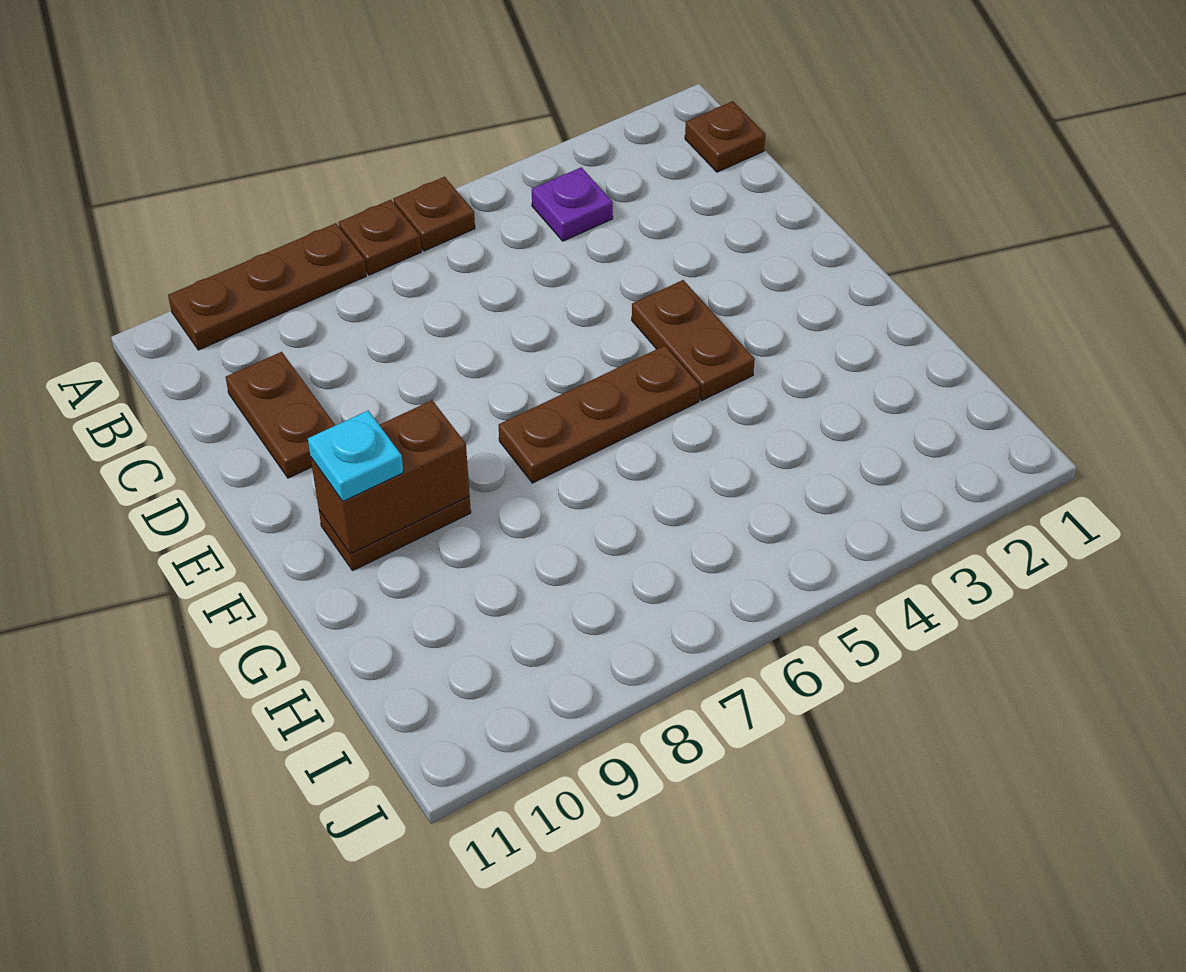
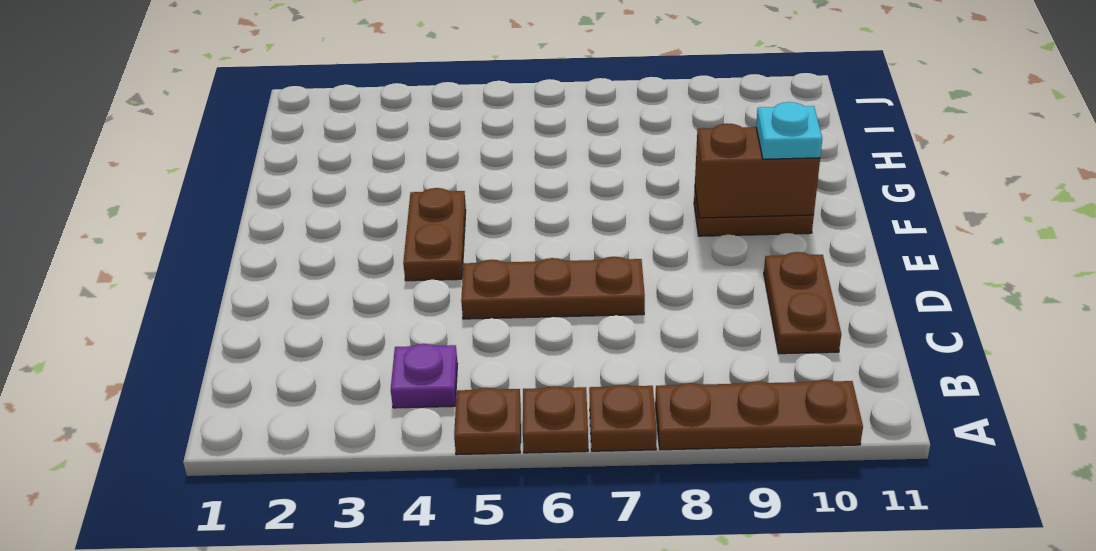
brown 1x1 plate [685,101,765,172] -> brown 1x1 plate moved to [454,388,521,455]
brown 1x3 plate [498,346,700,483] -> brown 1x3 plate moved to [461,257,645,319]

